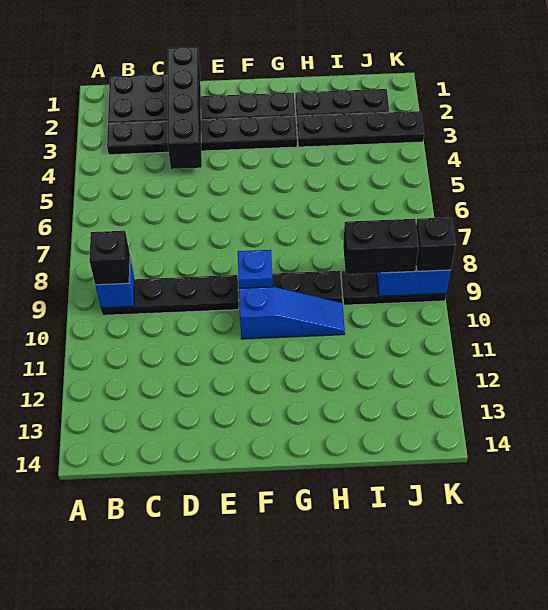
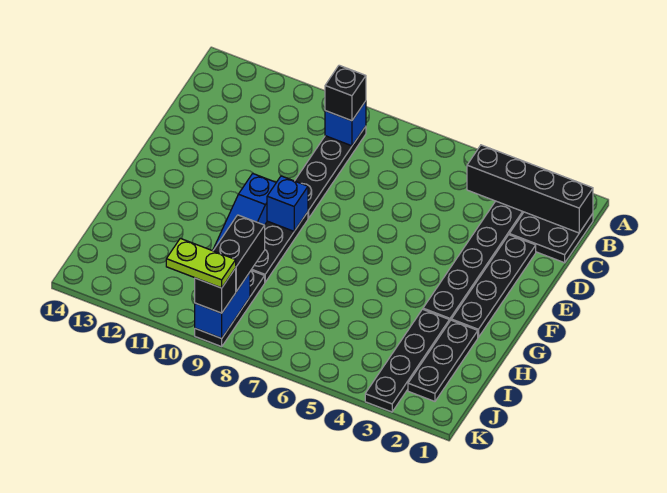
black 1x4 brick [168,47,202,169] -> black 1x4 brick moved to [467,145,593,233]
none -> lime 1x2 plate [166,238,236,288]

